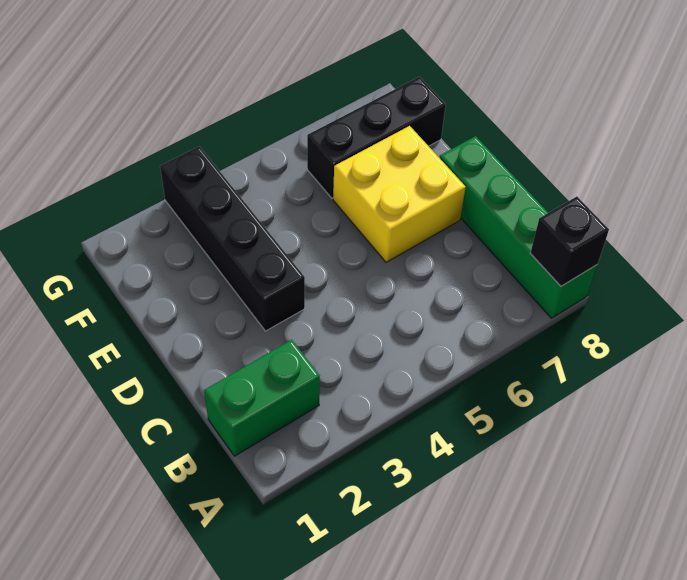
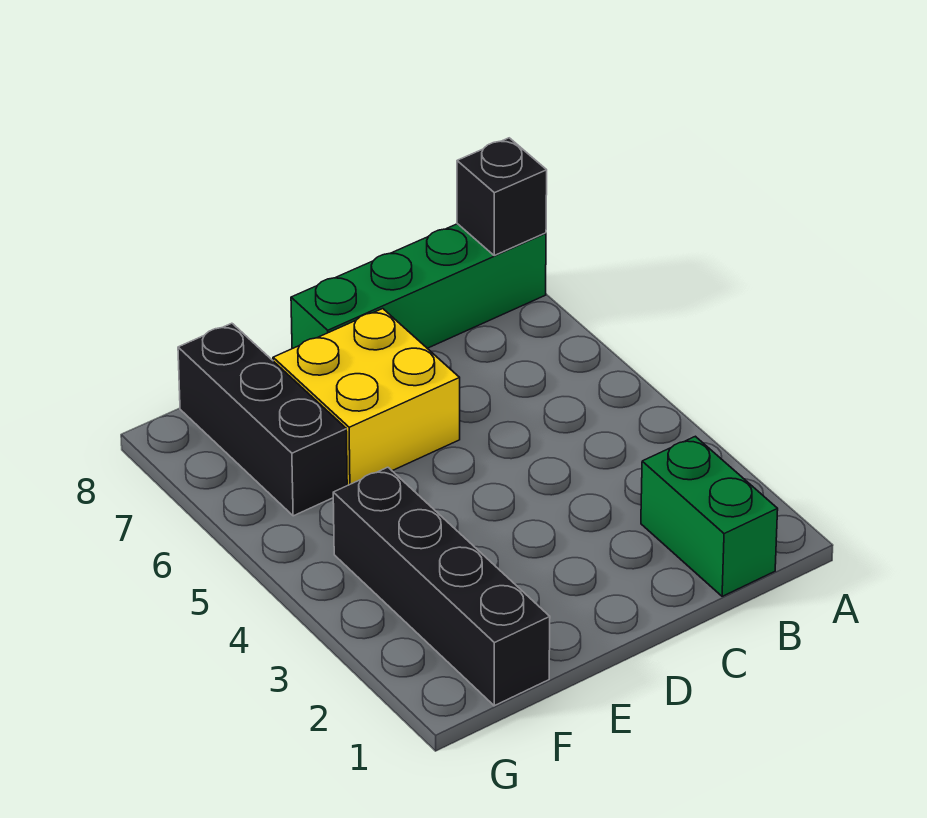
black 1x4 brick [160,146,305,331] -> black 1x4 brick turned to [333,467,550,706]

